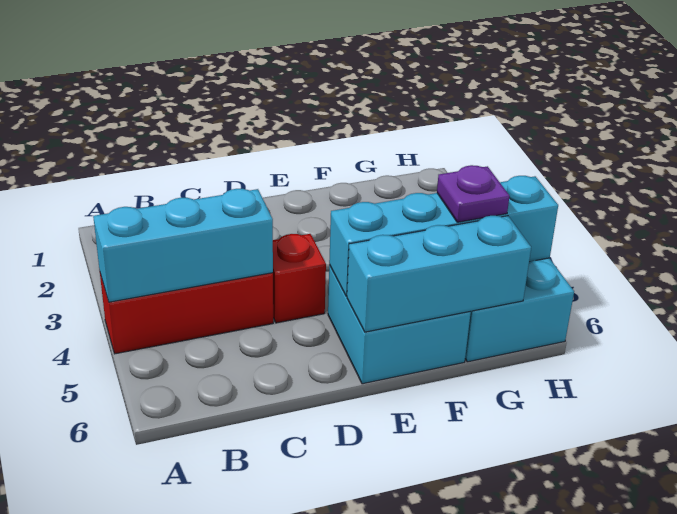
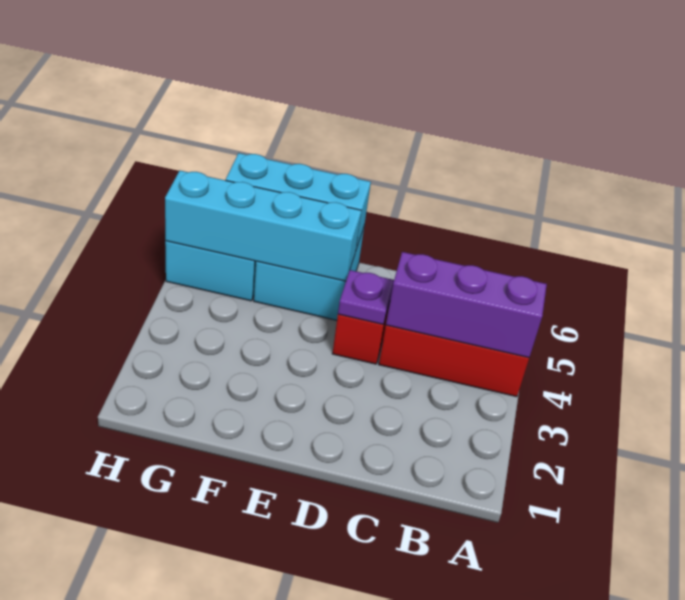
cyan 1x3 brick [93,189,273,302] -> purple 1x3 brick [386,252,547,358]
purple 1x1 plate [437,165,509,222] -> purple 1x1 plate moved to [338,270,394,324]

